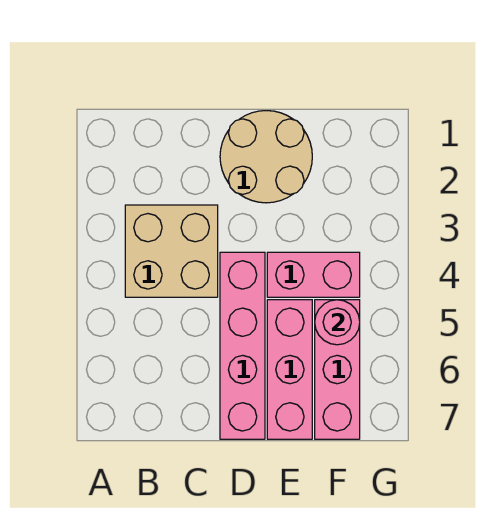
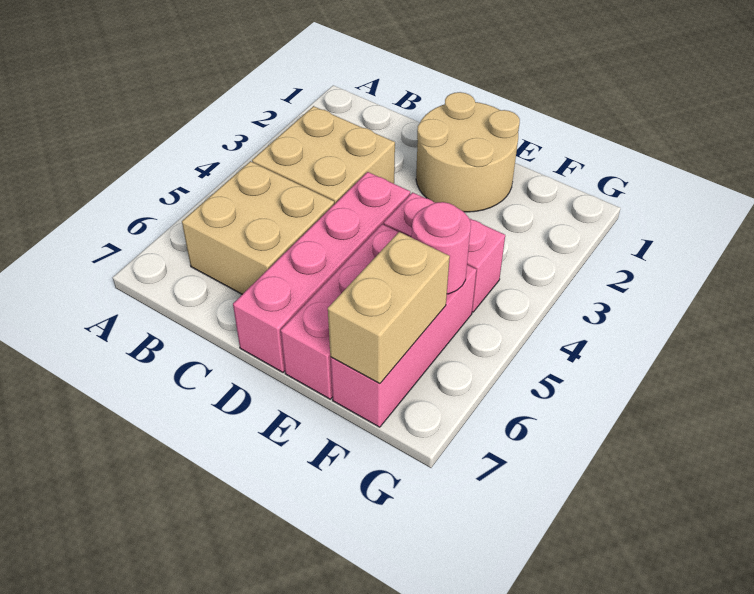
none -> tan 2x2 brick [182,161,334,294]
none -> tan 1x2 brick [328,232,450,384]

